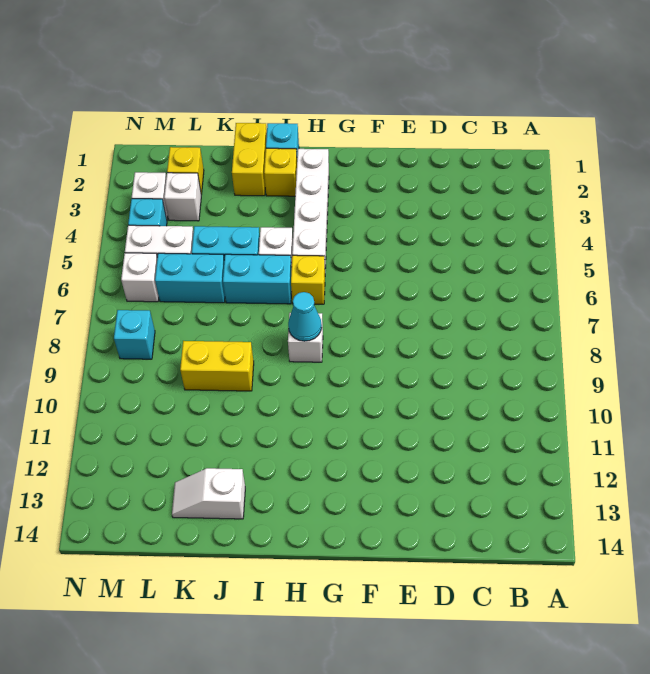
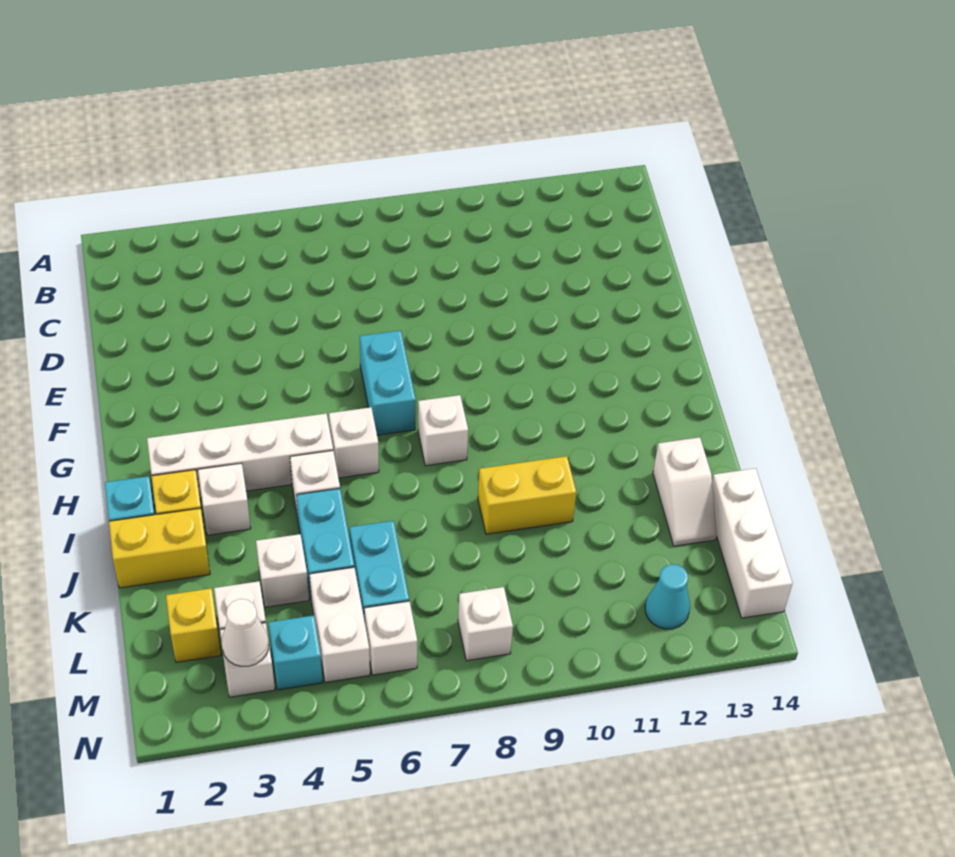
yellow 1x1 brick [291,255,325,304] -> white 1x1 brick [329,407,379,478]
cyan 1x1 cone [288,292,322,341] -> cyan 1x1 cone moved to [645,564,690,629]
none -> white 1x1 brick [198,463,251,535]
cyan 1x2 brick [223,254,292,304] -> cyan 1x2 brick moved to [360,330,416,435]
yellow 1x2 brick [180,341,254,391] -> yellow 1x2 brick turned to [478,456,576,534]
none -> white 1x1 brick [256,534,309,607]
none -> white 1x3 brick [712,468,793,618]
none -> white 1x1 cone [222,599,269,666]
cyan 1x1 brick [114,310,155,359] -> white 1x1 brick [458,587,513,661]

